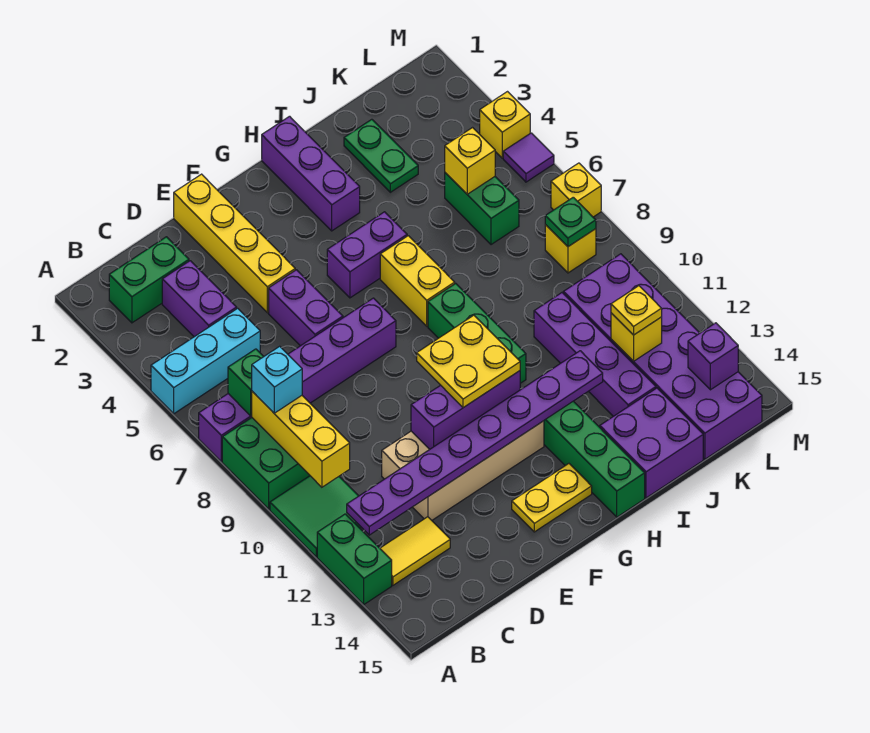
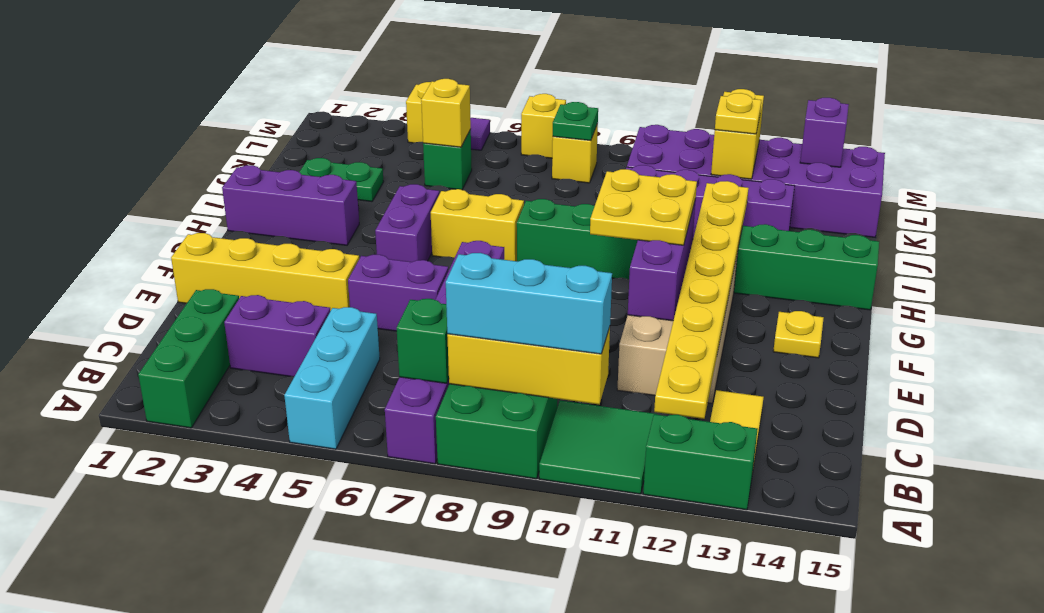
green 1x2 brick [109,237,189,323] -> green 1x3 brick [138,289,239,428]
cyan 1x1 brick [252,346,302,413] -> cyan 1x3 brick [446,253,612,354]
purple 1x8 plate [347,351,603,535] -> yellow 1x8 plate [654,181,749,419]
yellow 1x2 plate [512,464,592,532] -> yellow 1x1 plate [773,311,824,358]
purple 2x2 brick [600,388,703,498] -> none
green 1x2 brick [445,173,519,245] -> green 1x1 brick [423,130,472,190]
yellow 1x1 brick [611,313,662,361] -> yellow 1x2 brick [711,89,764,179]

